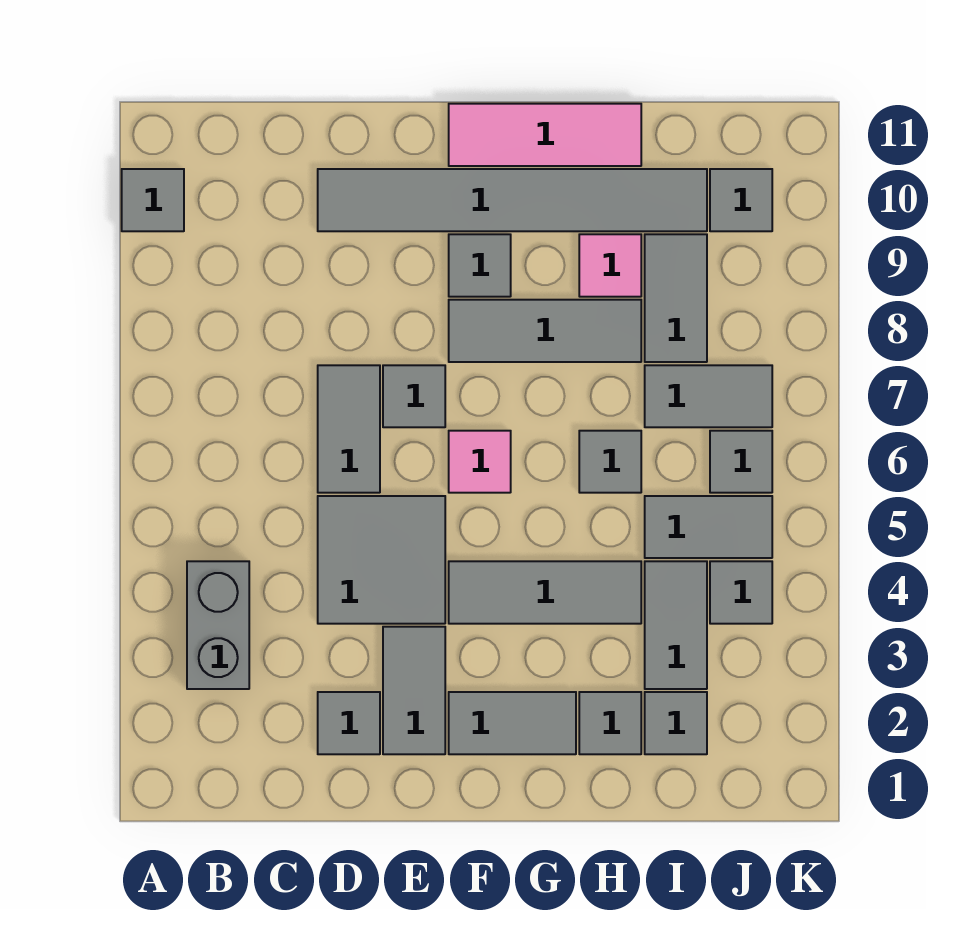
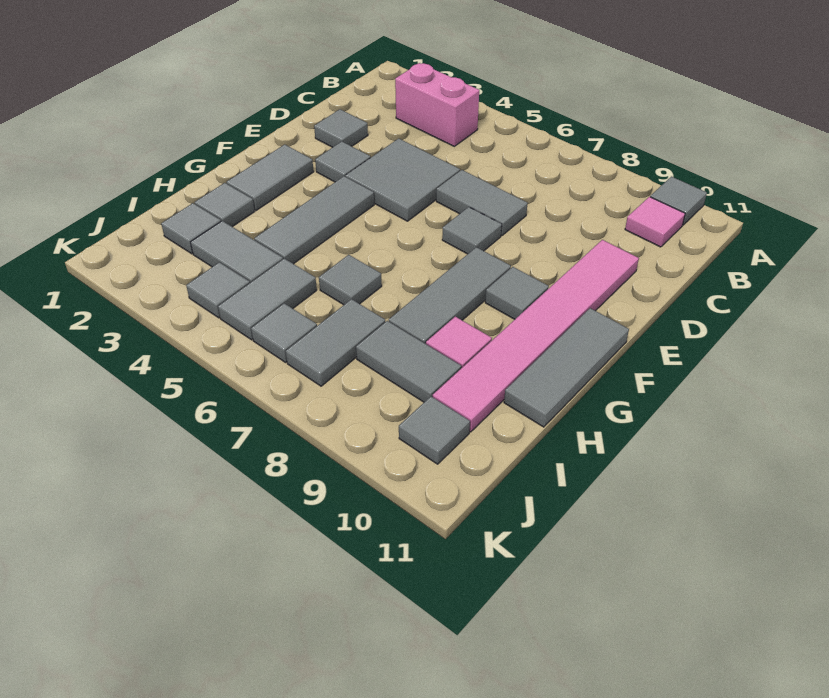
grey 1x2 brick [187,561,249,689] -> pink 1x2 brick [395,63,479,146]
grey 1x6 tile [318,169,707,231] -> pink 1x6 tile [433,240,639,432]
grey 1x2 tile [383,627,445,754] -> grey 1x1 tile [315,142,370,182]
pink 1x1 tile [449,431,511,493] -> pink 1x1 tile moved to [625,197,685,247]
pink 1x3 tile [449,104,641,166] -> grey 1x3 tile [504,308,629,427]

